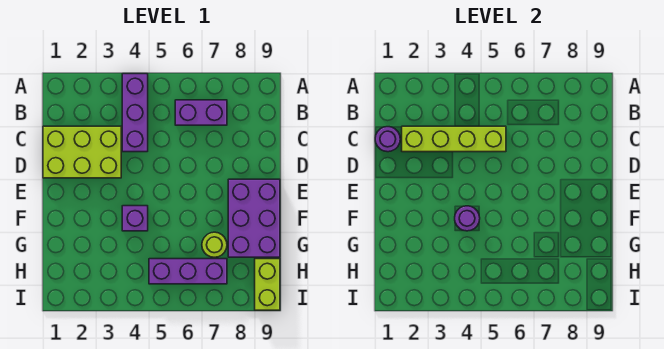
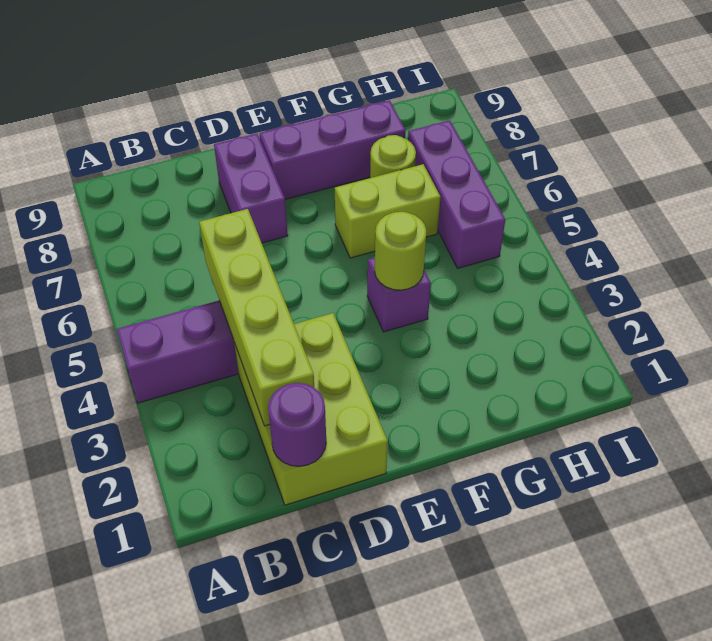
purple 1x2 brick [175,100,227,125] -> purple 1x2 brick moved to [214,134,288,243]
purple 2x3 brick [228,179,280,257] -> purple 1x3 brick [260,100,406,199]
purple 1x1 round brick [455,206,480,231] -> lime 1x1 round brick [375,212,426,290]
lime 1x2 brick [255,259,280,310] -> lime 1x2 brick moved to [335,164,440,258]

